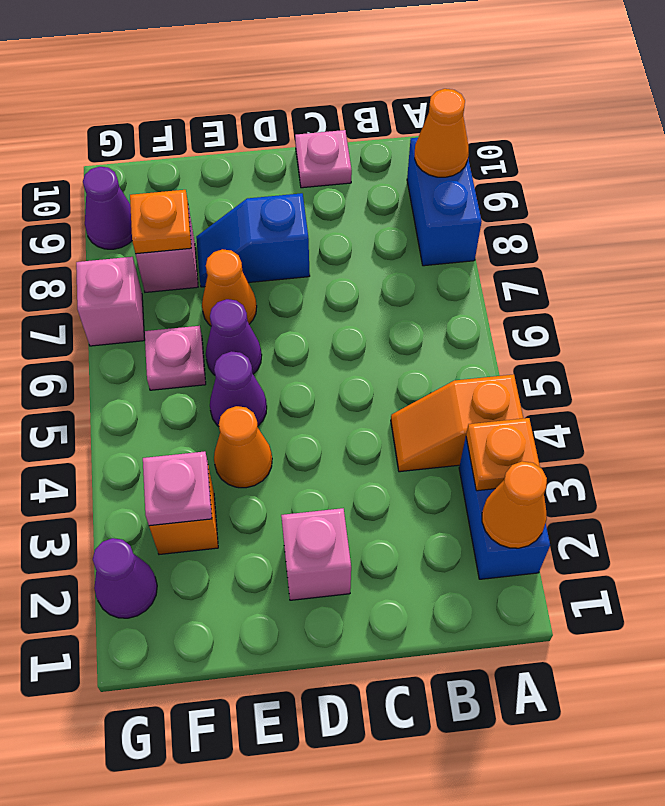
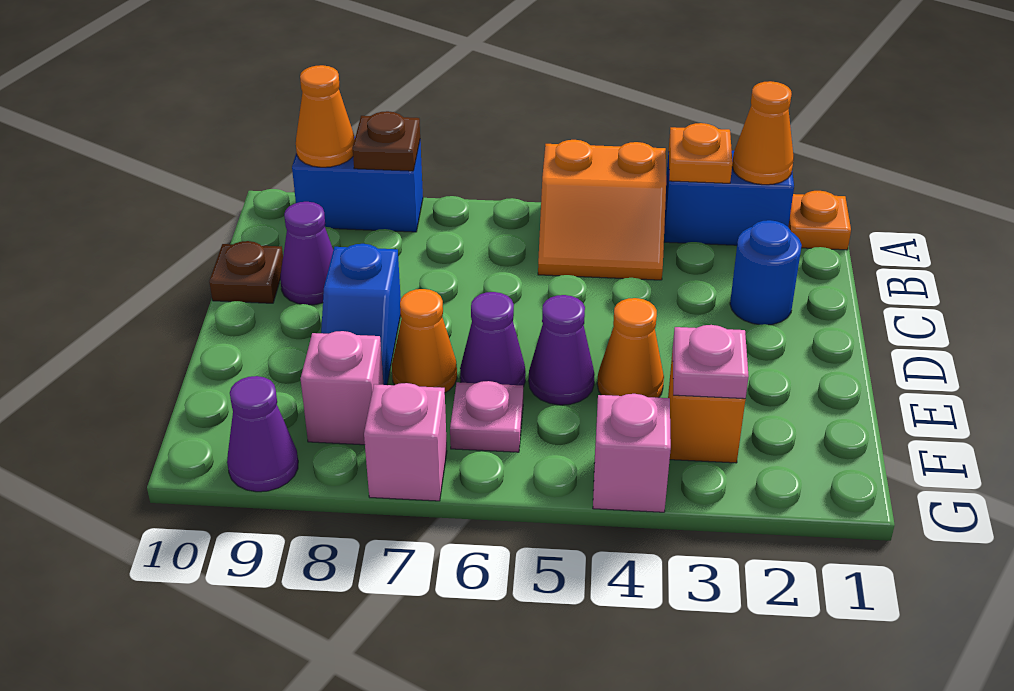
orange 1x2 slope [391,374,523,472] -> orange 2x2 slope [538,140,666,280]
none -> brown 1x1 plate [353,111,420,171]
none -> blue 1x1 round brick [730,220,802,325]
pink 1x1 plate [295,130,352,188] -> brown 1x1 plate [209,241,283,303]
pink 1x1 brick [281,508,351,600] -> pink 1x1 brick moved to [593,394,671,512]
orange 1x1 plate [130,190,191,254] -> orange 1x1 plate moved to [788,191,851,250]
purple 1x1 cone [93,538,157,618] -> purple 1x1 cone moved to [280,202,333,305]

